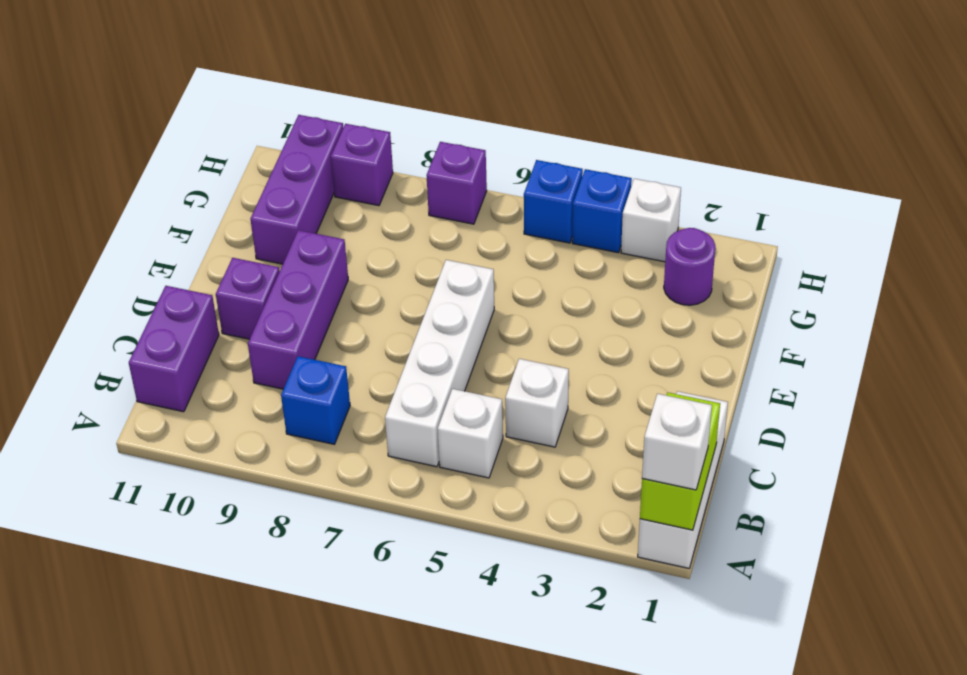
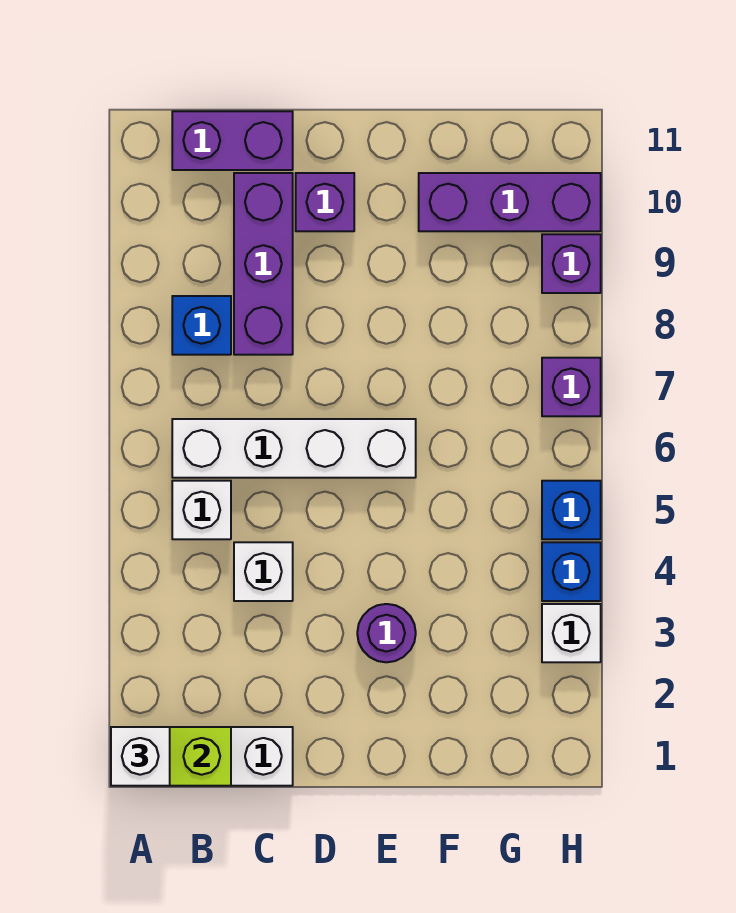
purple 1x3 brick [248,230,348,389] -> purple 1x3 brick turned to [234,173,293,355]
purple 1x1 round brick [664,228,715,305] -> purple 1x1 round brick moved to [357,604,416,662]

